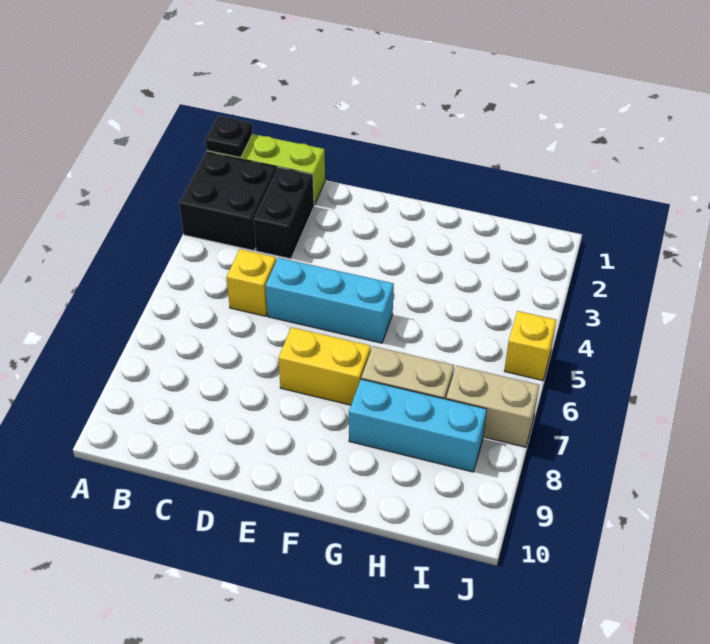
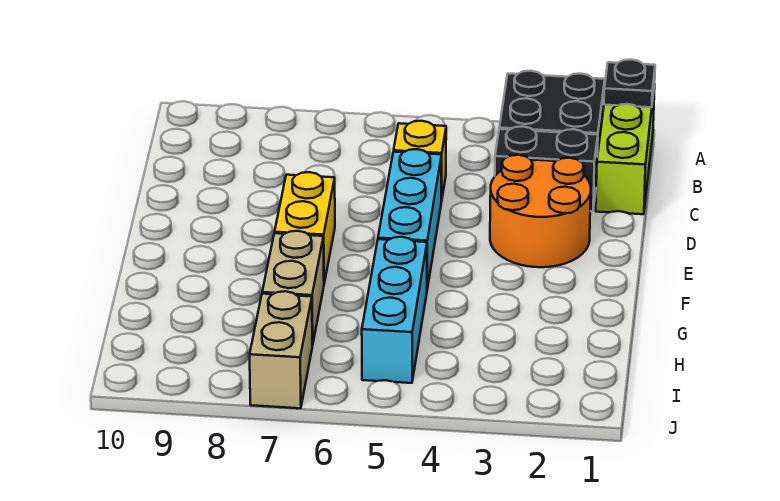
none -> orange 2x2 round brick [490,155,591,267]
cyan 1x3 brick [349,379,487,472] -> cyan 1x3 brick moved to [362,237,427,383]
yellow 1x1 brick [504,311,556,380] -> none

